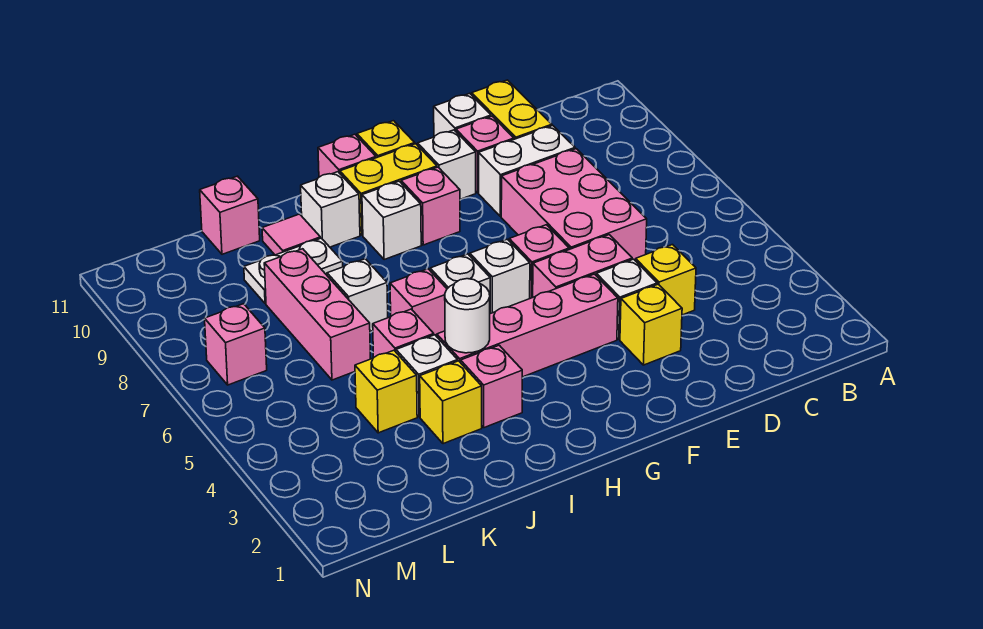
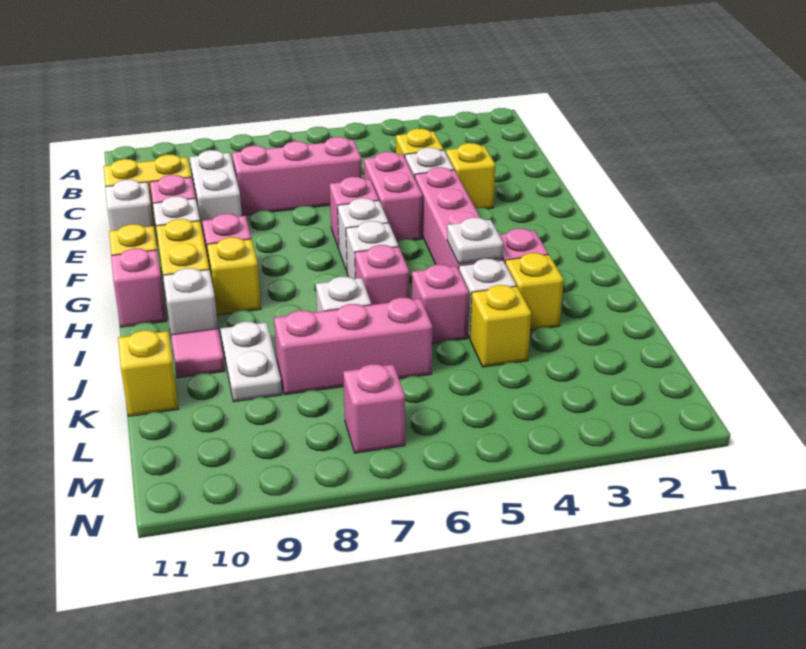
pink 2x3 brick [501,149,647,260] -> pink 1x3 brick [232,137,362,215]
white 1x1 brick [362,181,421,260] -> yellow 1x1 brick [207,237,261,315]
white 1x1 round brick [445,279,490,353] -> white 1x1 plate [447,218,503,264]
pink 1x1 brick [200,176,260,254] -> yellow 1x1 brick [118,330,179,416]

